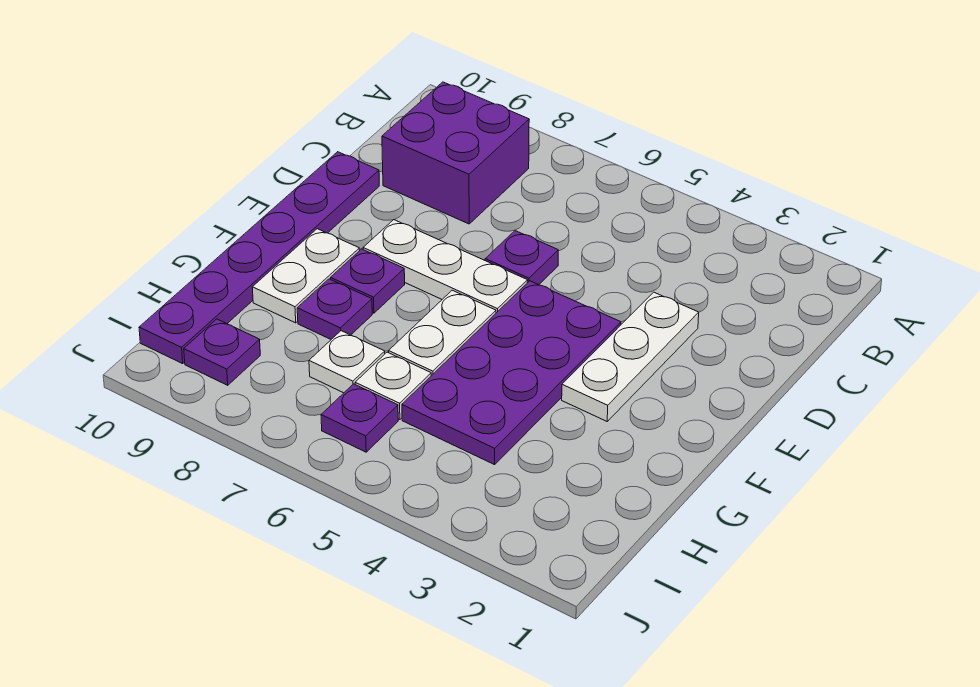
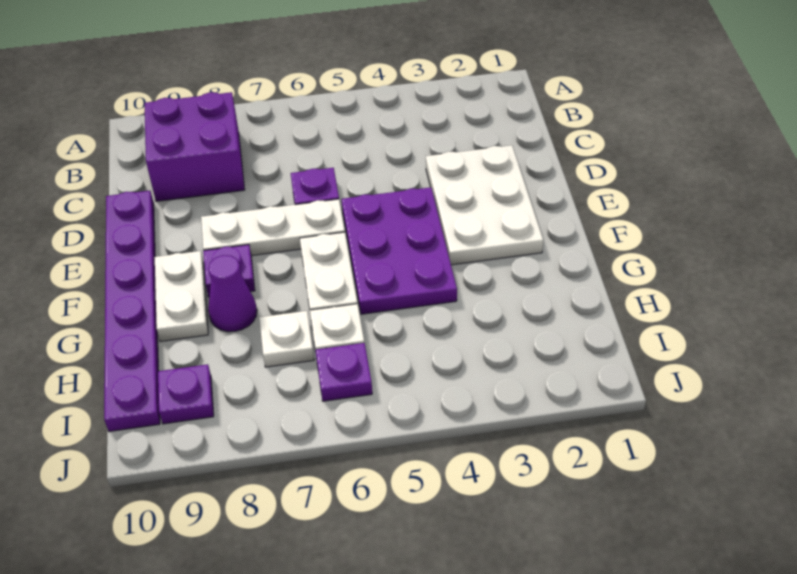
white 1x3 plate [562,292,699,421] -> white 2x3 plate [426,145,543,265]
purple 2x4 plate [402,281,621,465] -> purple 2x3 plate [342,187,457,314]
purple 1x1 plate [297,279,372,339] -> purple 1x1 cone [208,255,257,332]

